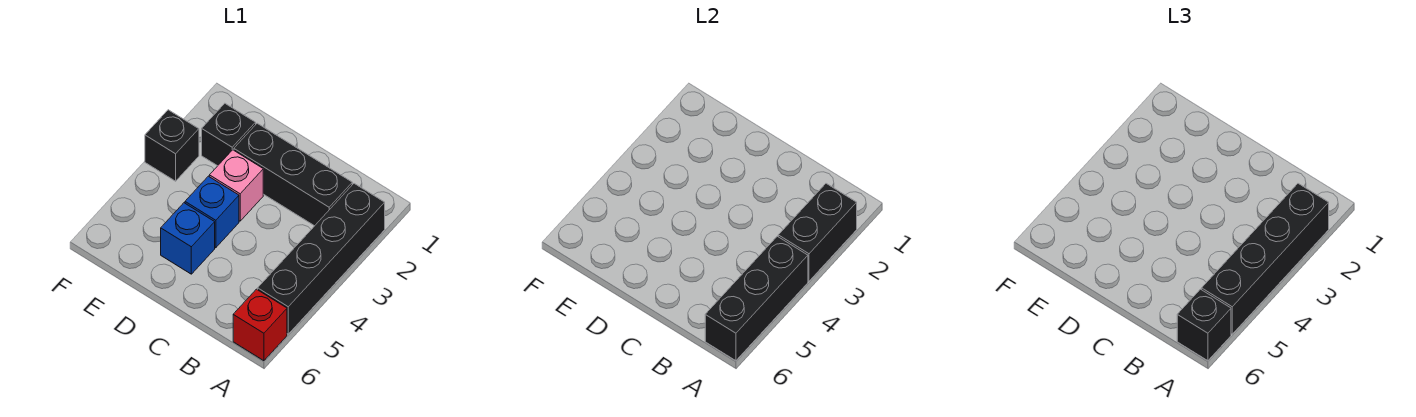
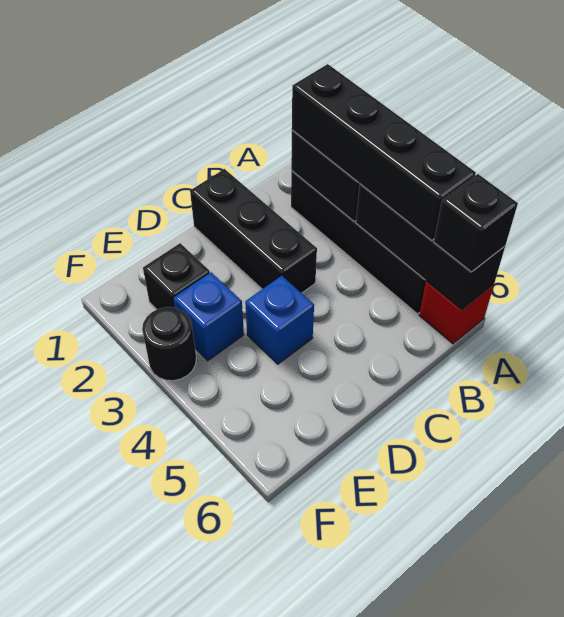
black 1x3 brick [234,123,352,226] -> black 1x3 brick turned to [190,169,317,293]
pink 1x1 brick [209,150,263,221] -> none
blue 1x1 brick [161,203,215,274] -> blue 1x1 brick moved to [174,272,244,361]
black 1x1 brick [145,110,199,181] -> black 1x1 round brick [142,307,196,381]

